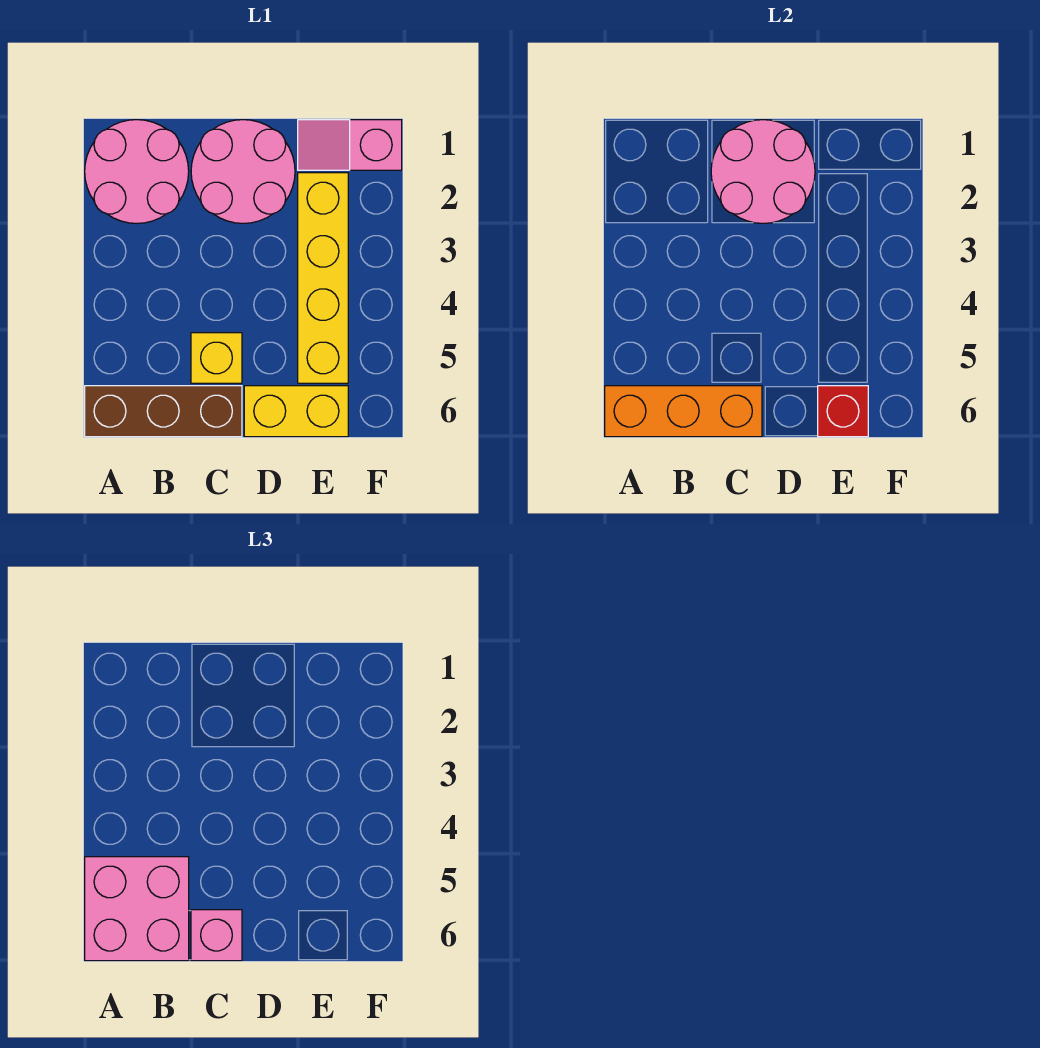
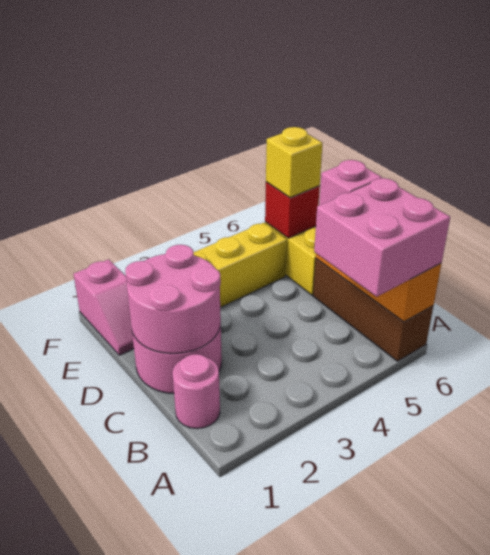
pink 2x2 round brick [85,120,189,224] -> pink 1x1 round brick [172,354,220,429]
yellow 1x1 brick [191,333,242,383] -> yellow 1x1 brick moved to [266,127,323,198]

